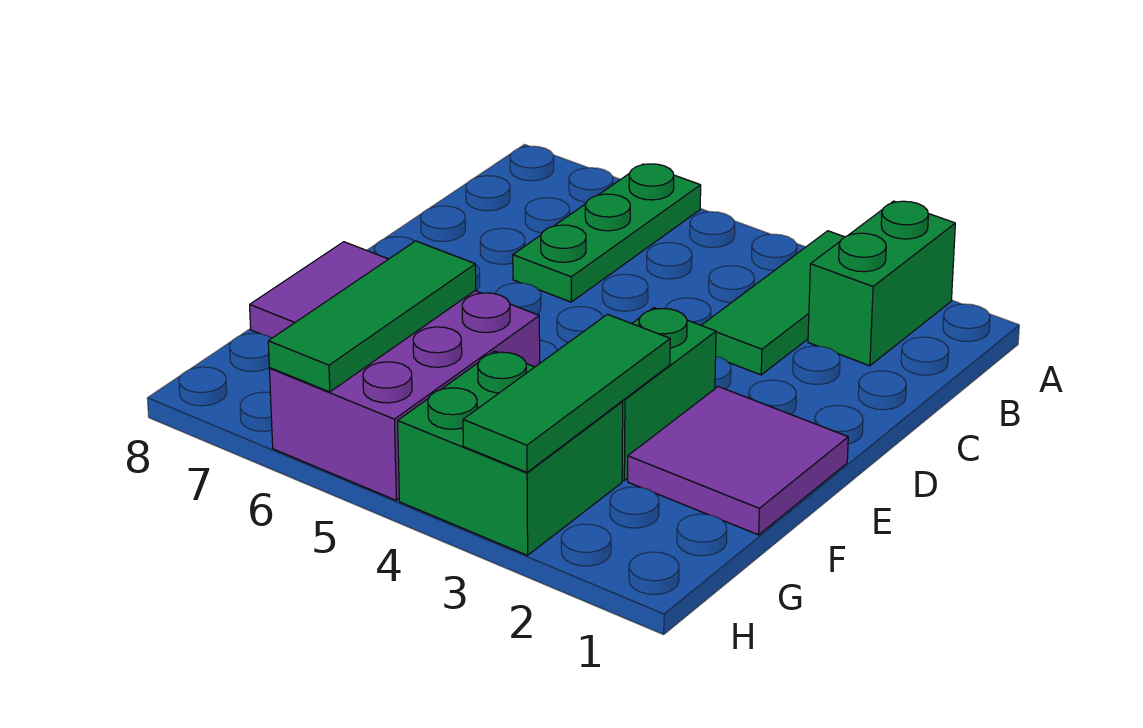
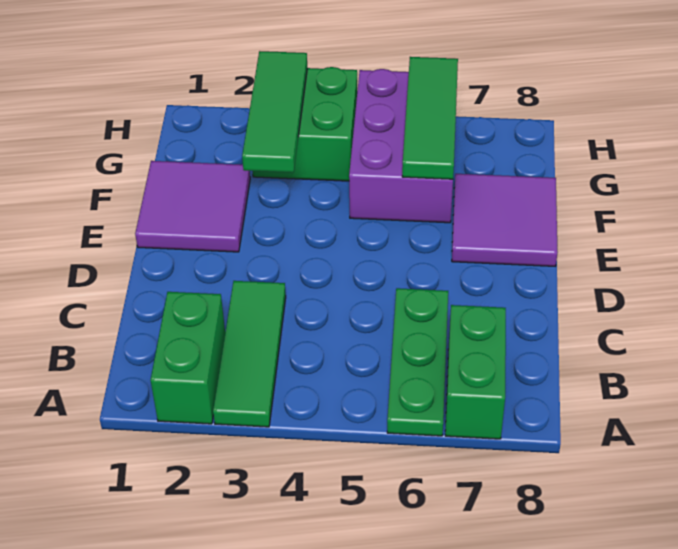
green 1x2 brick [622,308,716,480] -> green 1x2 brick moved to [445,305,506,439]

